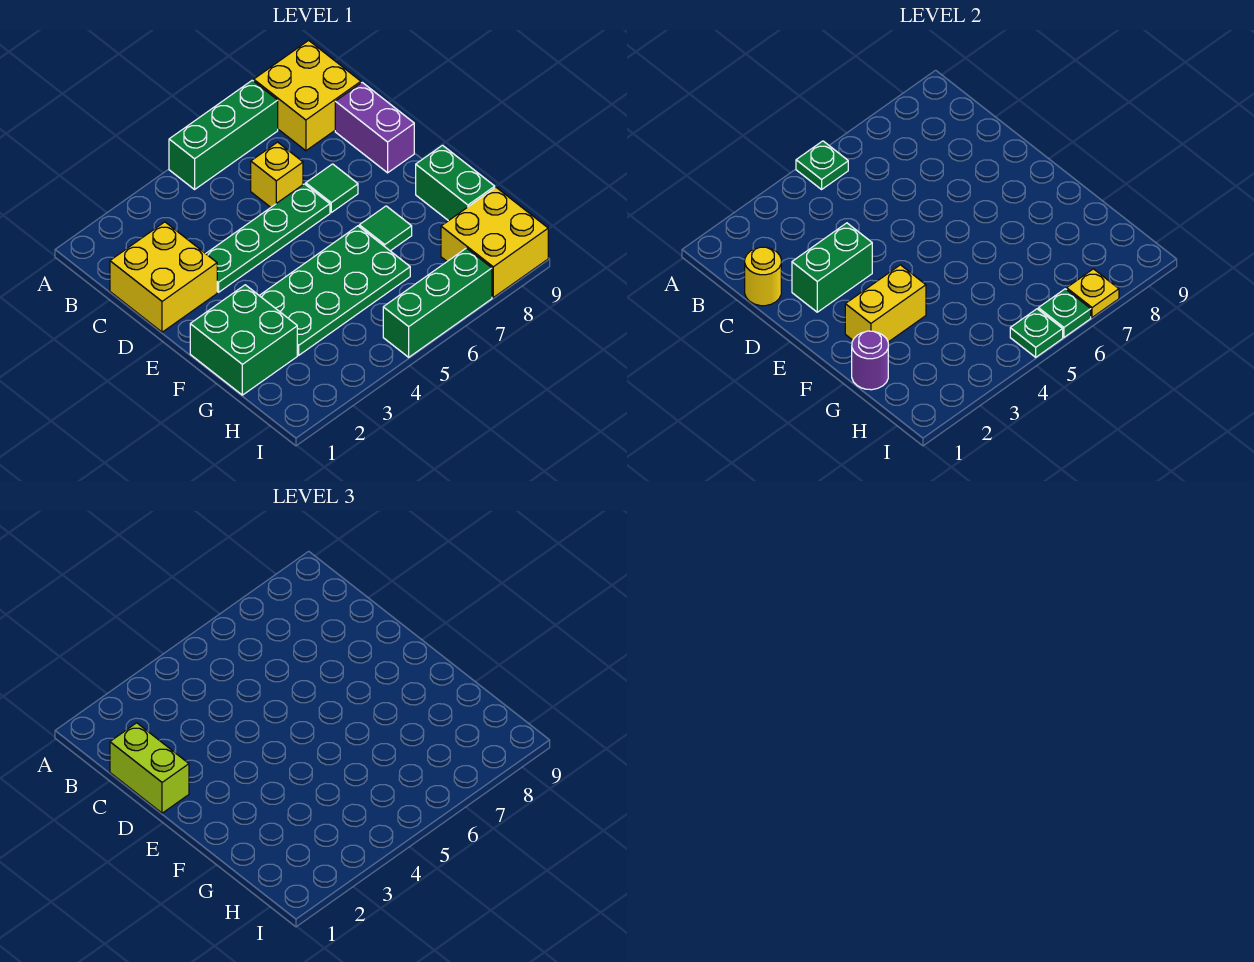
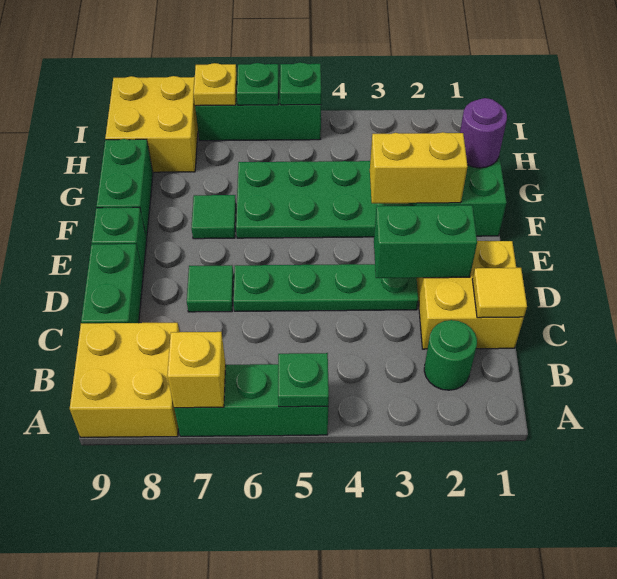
none -> green 1x1 round brick [424,320,477,390]
yellow 1x1 round brick [745,247,781,306] -> yellow 1x1 tile [472,268,527,318]
lime 1x2 brick [110,723,189,813] -> none
yellow 1x1 brick [251,142,303,207] -> yellow 1x1 brick moved to [167,332,226,408]
purple 1x2 brick [335,82,414,173] -> green 1x2 brick [81,244,143,323]
none -> green 1x1 brick [92,207,147,274]

